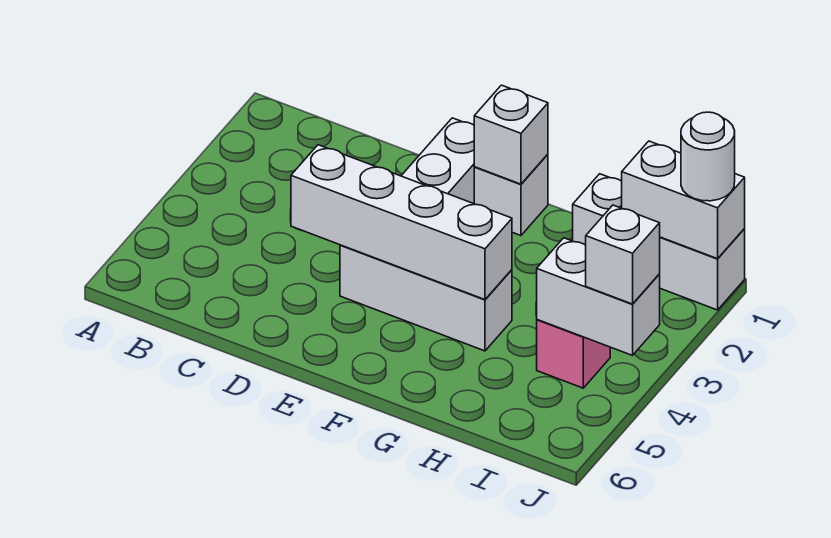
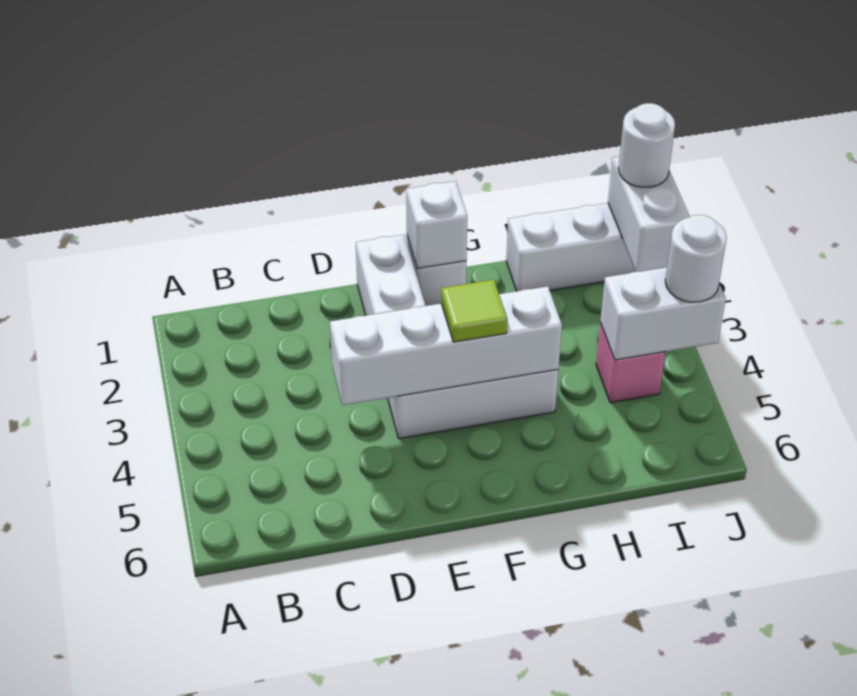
none -> lime 1x1 tile [441,280,507,342]
white 1x2 brick [622,141,745,259] -> white 1x2 brick turned to [608,156,690,272]
white 1x1 brick [586,205,660,304] -> white 1x1 round brick [665,215,727,302]

